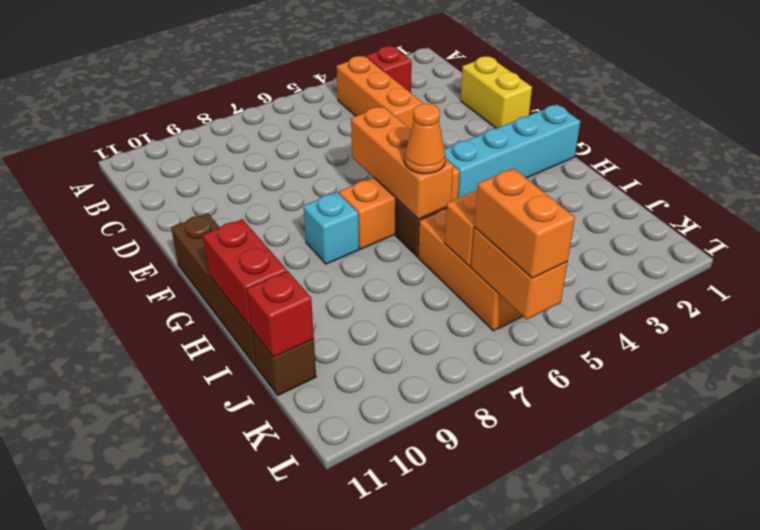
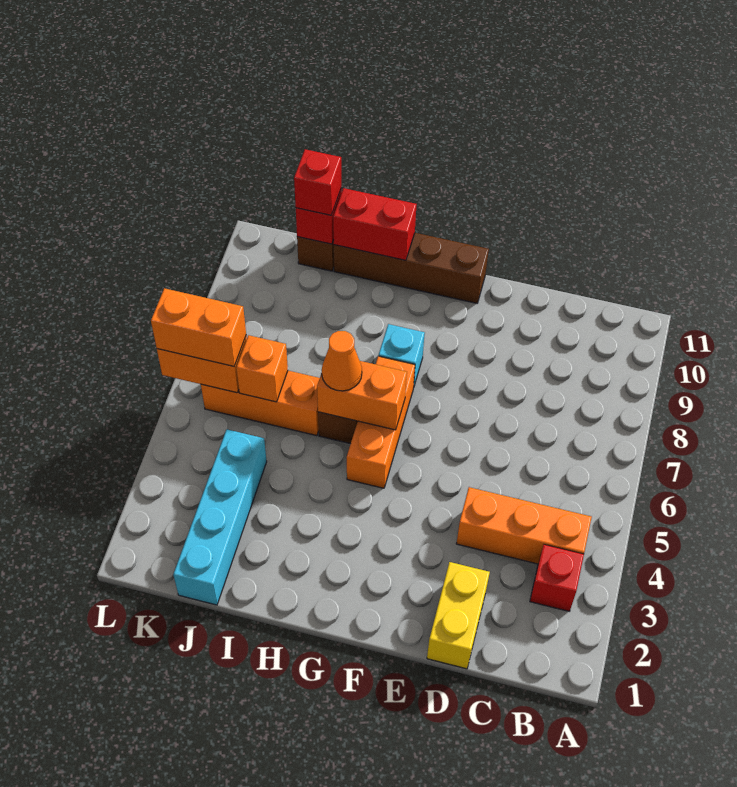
yellow 1x2 brick [461,56,532,129] -> yellow 1x2 brick turned to [427,562,490,669]
orange 1x3 brick [351,106,453,219] -> orange 1x2 brick [317,361,407,430]
cyan 1x4 brick [445,105,580,198] -> cyan 1x4 brick moved to [173,429,267,605]
none -> red 1x1 brick [294,149,341,215]

